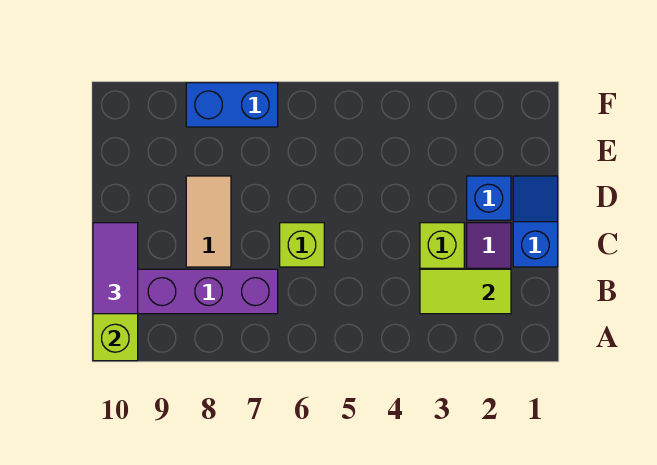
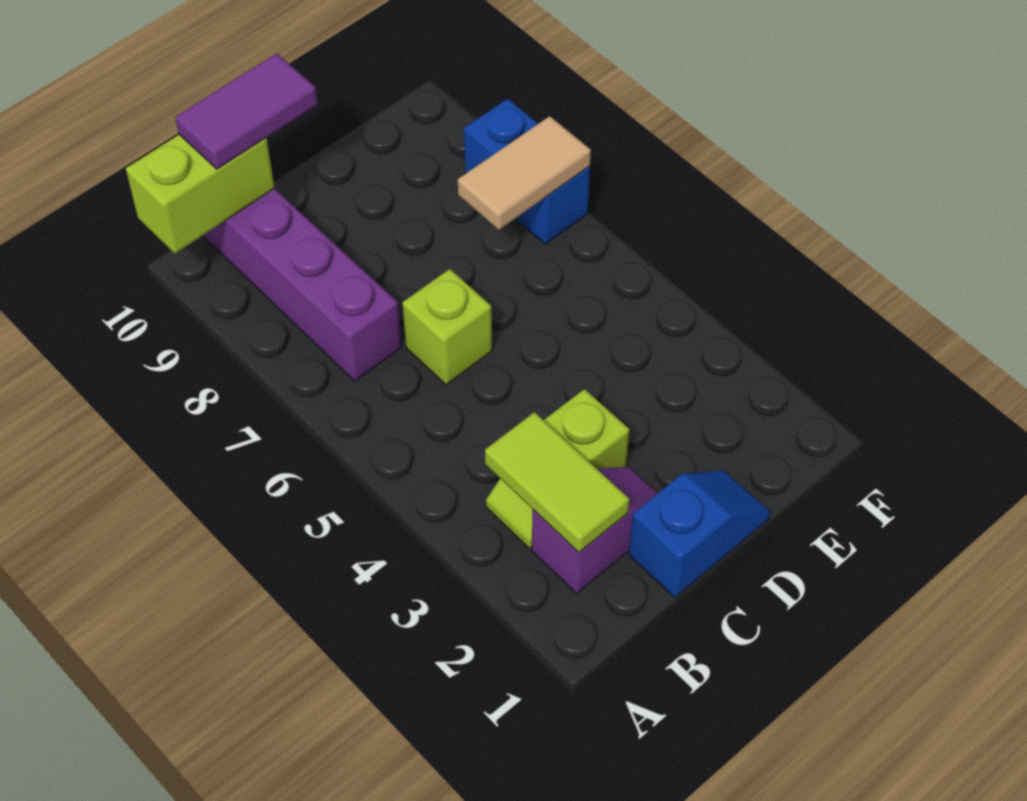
tan 1x2 tile [186,176,231,267] -> tan 1x2 tile moved to [458,116,591,230]
blue 1x1 brick [467,176,511,220] -> none

